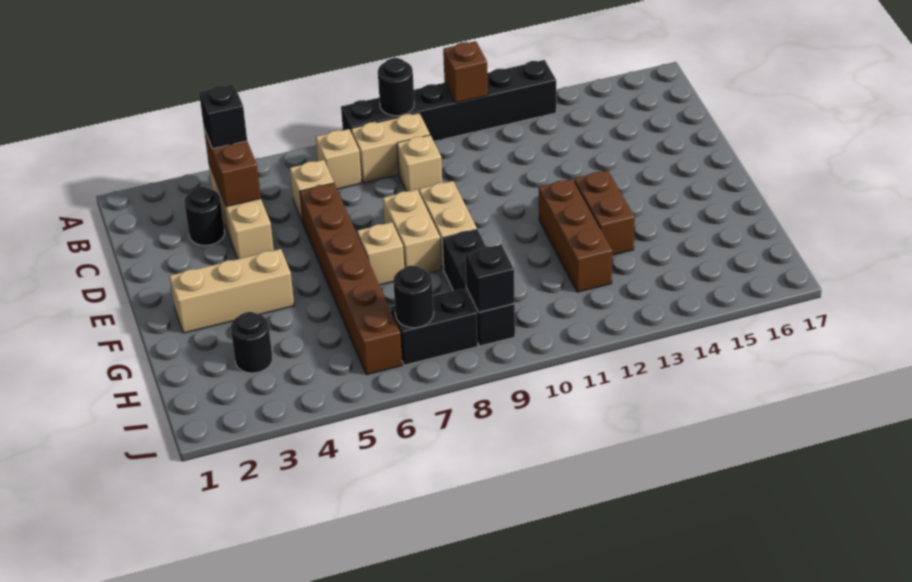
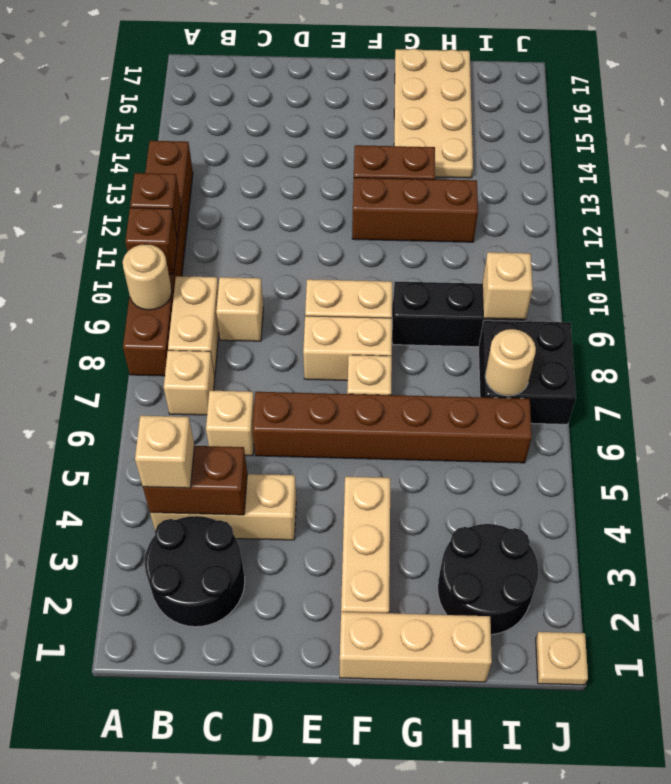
black 1x6 brick [341,60,556,141] -> brown 1x6 brick [123,141,193,376]
black 1x1 round brick [378,58,414,116] -> tan 1x1 round brick [123,244,172,310]
none -> brown 1x1 brick [125,208,177,274]
black 1x1 brick [199,84,247,149] -> tan 1x1 brick [135,416,194,488]
black 1x1 round brick [184,187,225,246] -> black 2x2 round brick [145,516,245,627]
none -> tan 1x3 brick [340,612,492,682]
none -> tan 2x4 plate [394,49,473,178]
black 1x1 round brick [231,312,273,373] -> black 2x2 round brick [438,524,538,635]
black 1x2 brick [391,288,478,365] -> black 2x2 brick [479,320,576,424]
black 1x1 round brick [393,266,434,328] -> tan 1x1 round brick [485,329,536,396]
black 1x1 brick [465,244,514,312] -> tan 1x1 brick [482,252,533,319]
none -> tan 1x1 plate [536,632,588,685]

